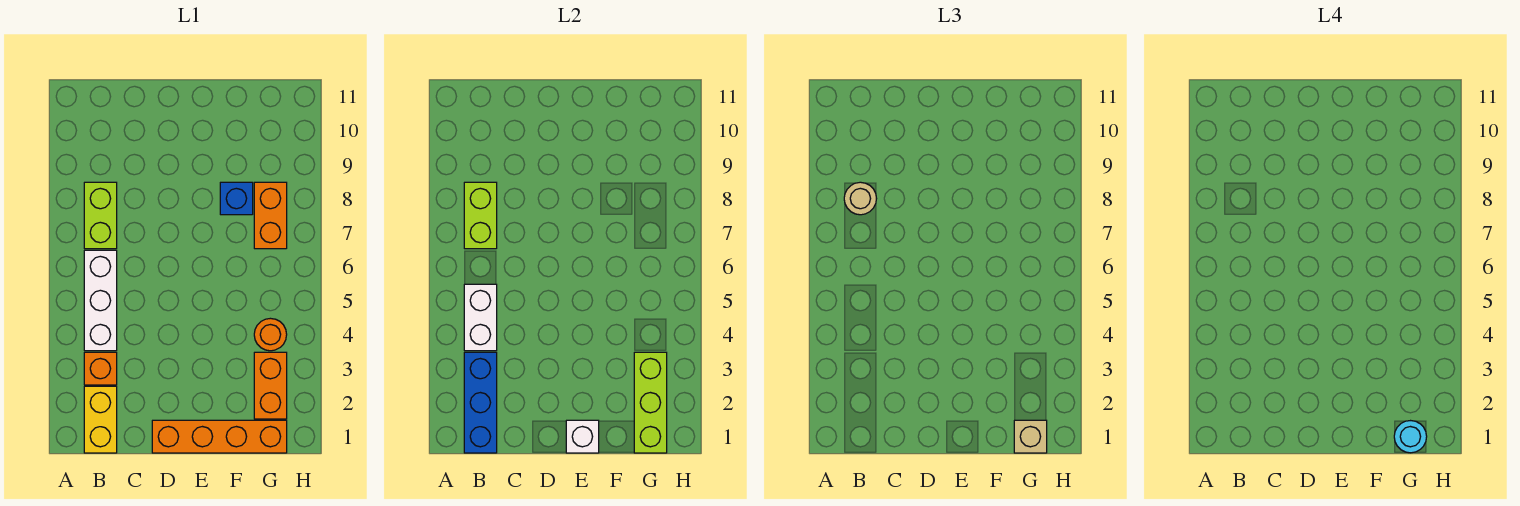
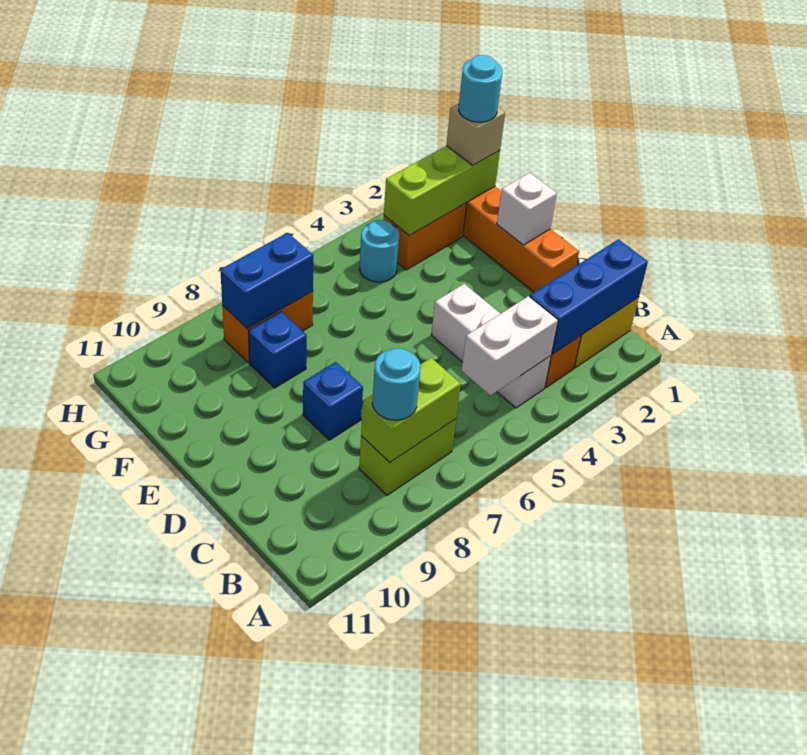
white 1x3 brick [84,250,117,351] -> white 1x3 brick turned to [431,284,551,408]
tan 1x1 round brick [844,182,877,215] -> cyan 1x1 round brick [372,348,421,420]
none -> blue 1x1 brick [303,362,363,440]
orange 1x1 round brick [254,318,287,351] -> cyan 1x1 round brick [359,220,400,282]
none -> blue 1x2 brick [220,233,313,329]

